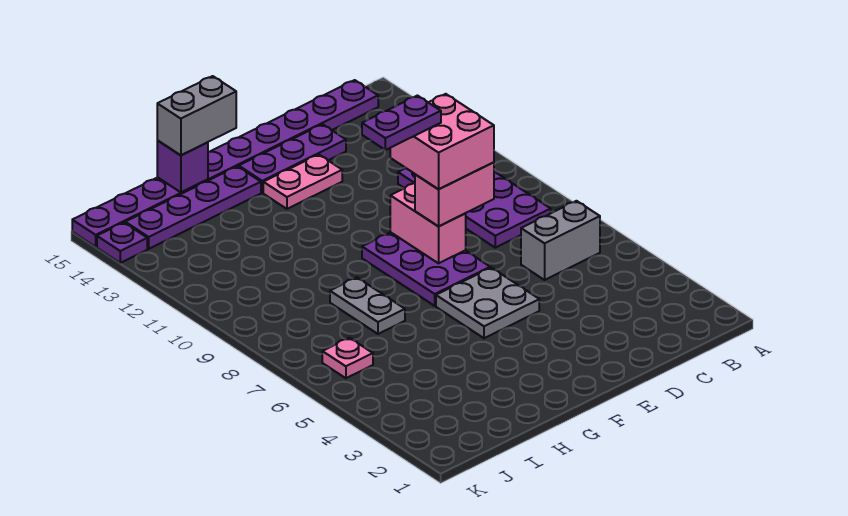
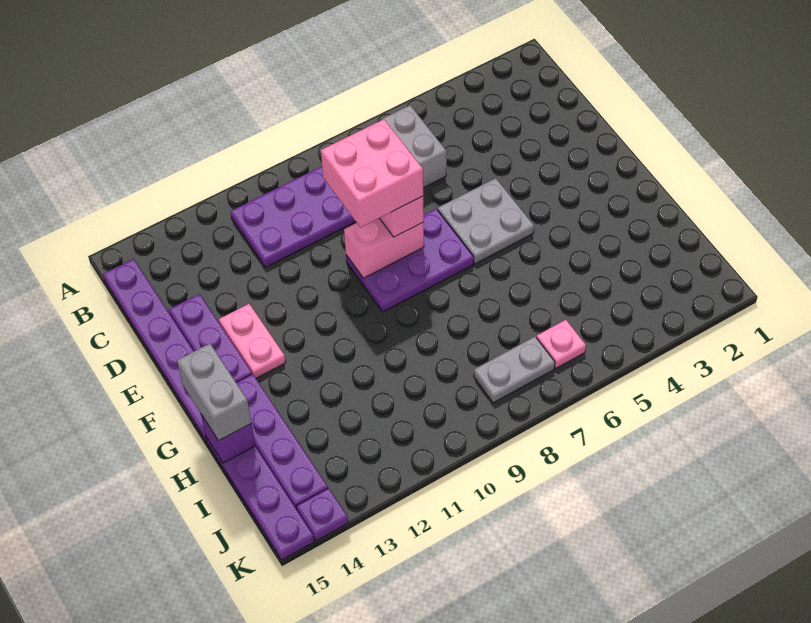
purple 1x2 plate [362,96,441,150] -> none
grey 1x2 plate [330,278,405,334] -> grey 1x2 plate moved to [474,337,555,403]

